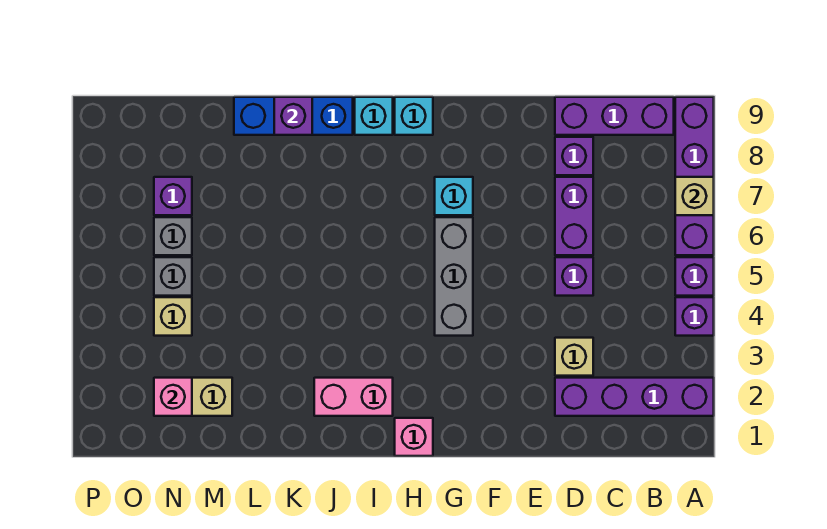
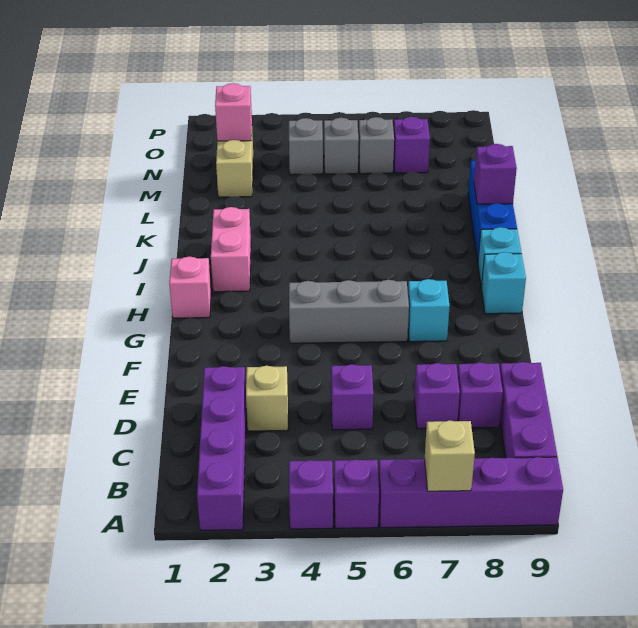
purple 1x2 brick [555,177,593,255] -> purple 1x1 brick [414,363,460,429]
tan 1x1 brick [154,297,192,336] -> grey 1x1 brick [289,118,323,175]

